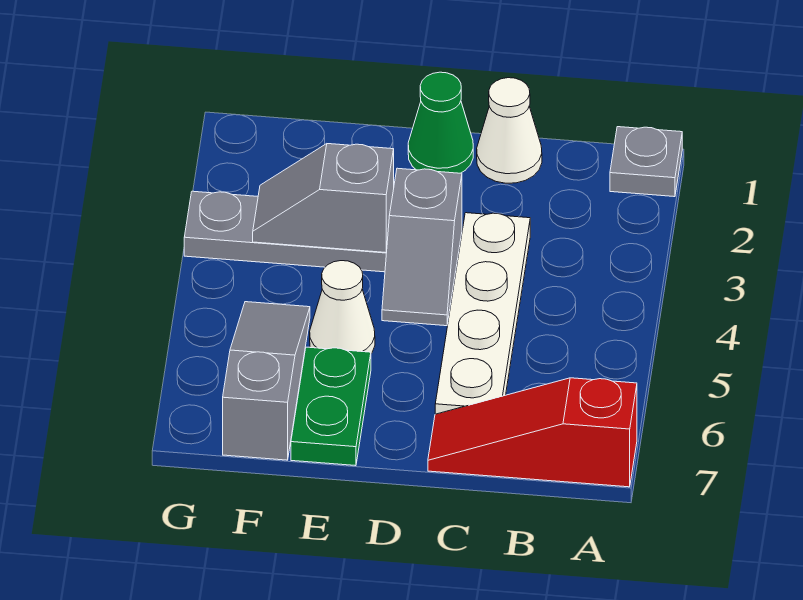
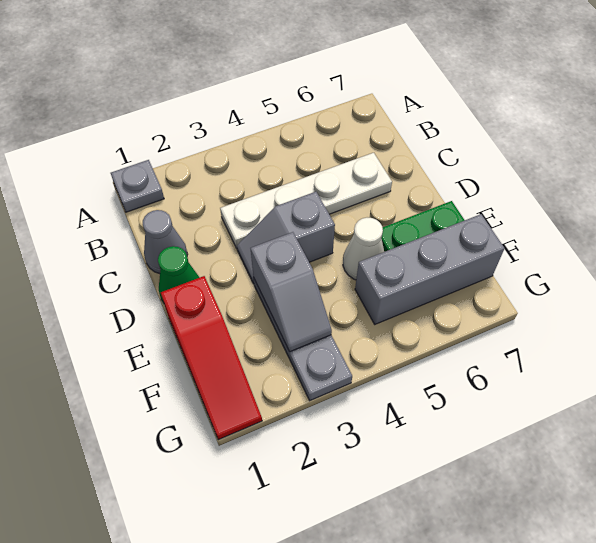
red 1x3 slope [428,378,637,487] -> red 1x3 slope moved to [161,276,262,440]
white 1x1 cone [477,78,542,183] -> grey 1x1 cone [143,210,188,274]
grey 1x2 slope [382,168,462,326] -> grey 1x2 slope turned to [237,192,335,284]
grey 1x3 slope [223,302,310,460] -> grey 1x3 brick [355,214,504,324]

